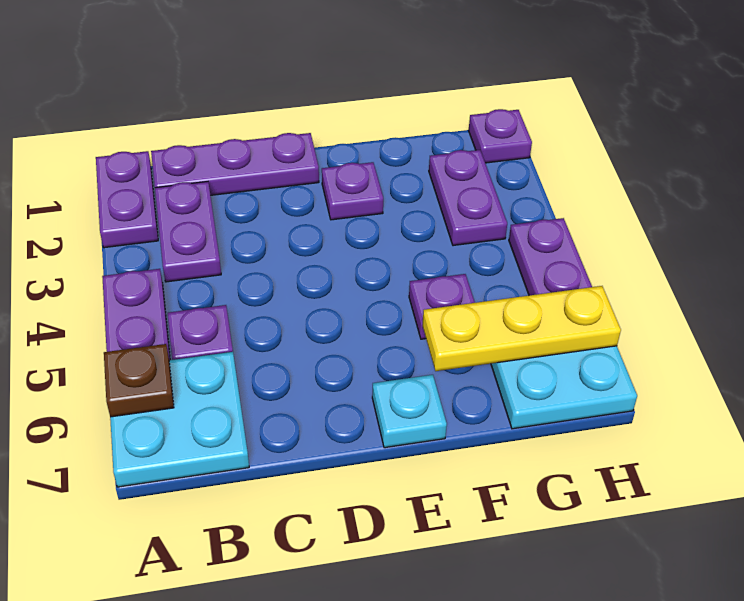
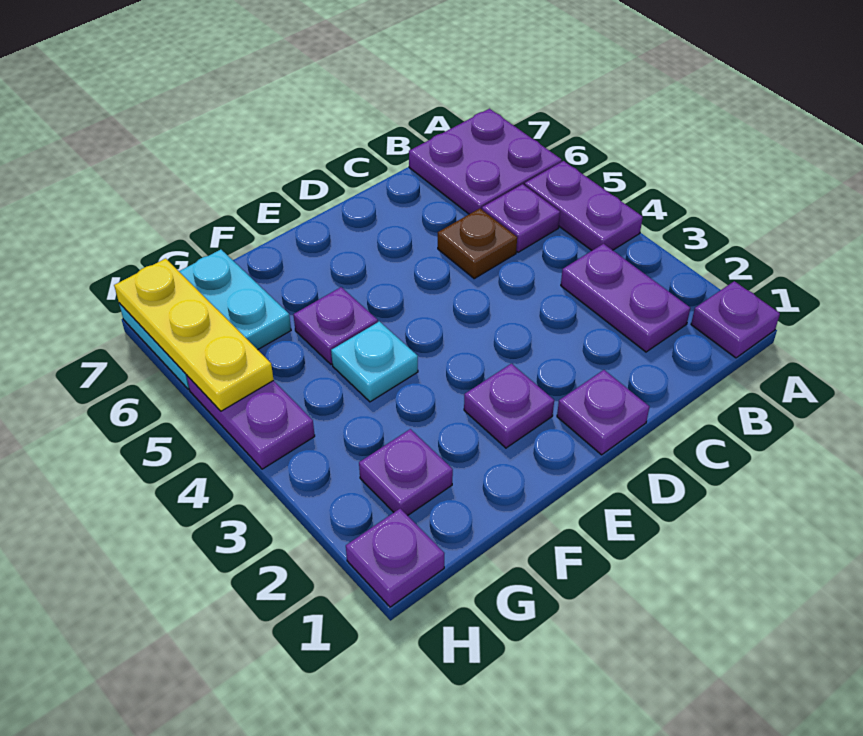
purple 1x2 plate [96,151,158,248] -> purple 1x1 plate [691,281,780,358]
cyan 2x2 plate [110,352,249,487] -> purple 2x2 plate [409,109,562,214]
brown 1x1 plate [104,344,174,417] -> brown 1x1 plate moved to [438,208,517,279]
purple 1x3 plate [151,133,319,195] -> purple 1x1 plate [557,370,649,455]
cyan 1x1 plate [372,375,447,448] -> cyan 1x1 plate moved to [331,321,418,402]
yellow 1x3 plate [423,286,621,371] -> yellow 1x3 plate turned to [114,258,274,411]
purple 1x2 plate [429,150,507,246] -> purple 1x1 plate [359,429,453,516]

